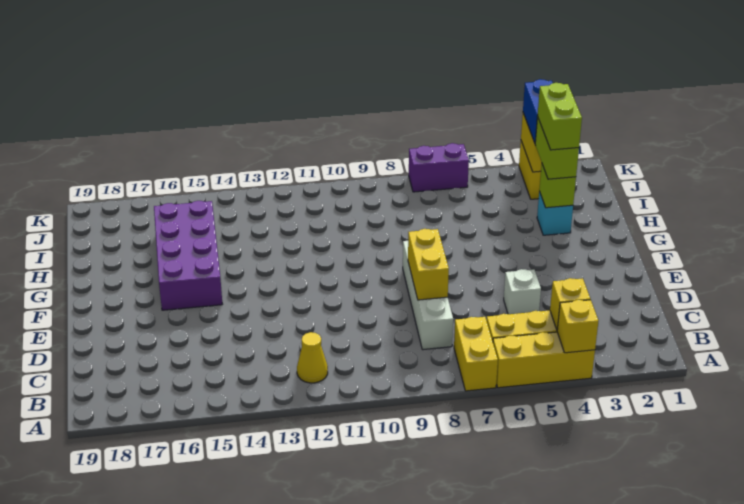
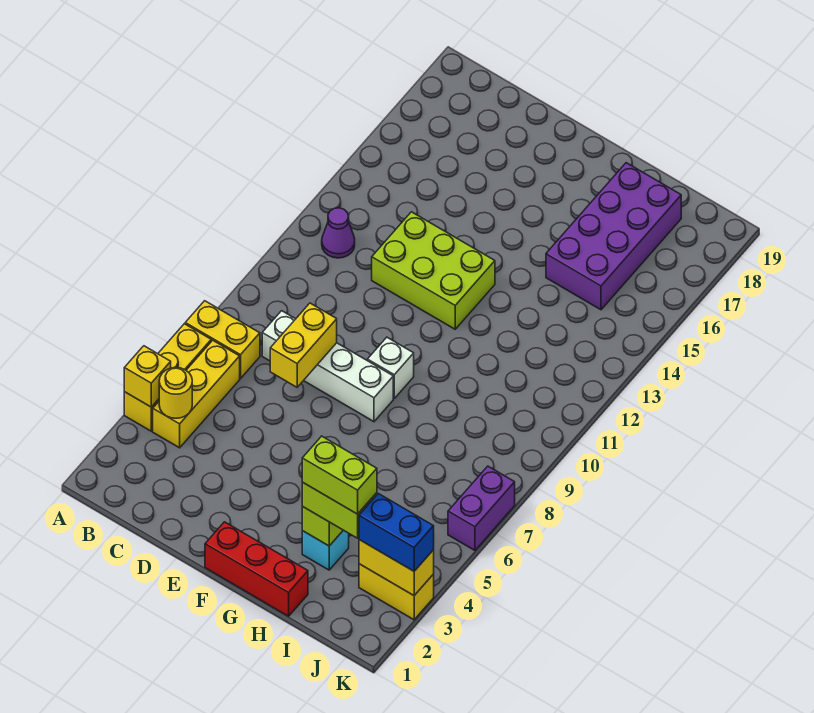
yellow 1x1 brick [550,278,590,329] -> yellow 1x1 round brick [159,367,192,418]
yellow 1x1 cone [297,332,328,383] -> purple 1x1 cone [322,208,355,258]
white 1x1 brick [504,269,541,314] -> white 1x1 brick moved to [367,337,414,398]
yellow 1x2 brick [408,229,449,300] -> yellow 1x2 brick turned to [270,303,337,387]
none -> lime 2x3 brick [372,212,495,329]
none -> red 1x3 brick [205,522,308,616]
purple 2x4 brick [154,201,222,310] -> purple 2x4 brick turned to [546,163,681,310]

